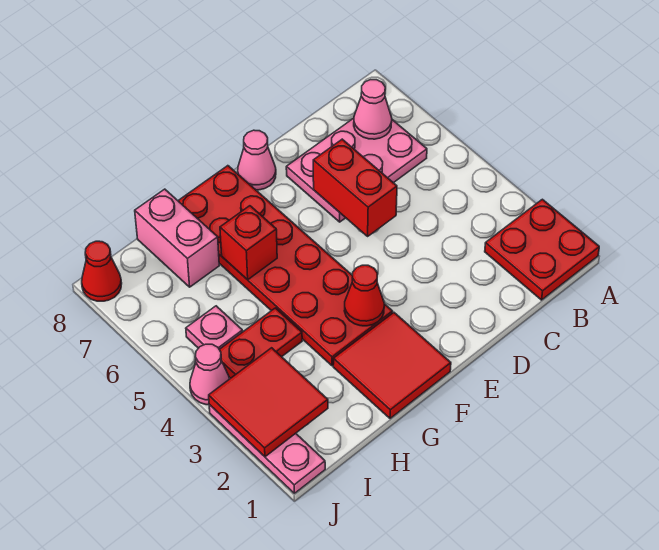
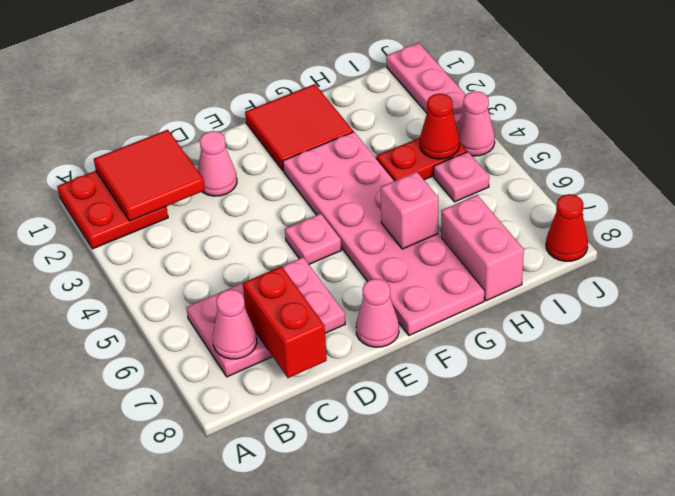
none -> pink 1x1 cone [198,131,237,196]
red 1x2 brick [313,139,397,236] -> red 1x2 brick moved to [243,266,327,378]
none -> pink 1x1 plate [285,214,341,264]
red 2x6 plate [178,166,393,366] -> pink 2x6 plate [283,132,484,336]
red 1x1 cone [344,265,384,326] -> red 1x1 cone moved to [420,94,460,159]
red 1x1 brick [220,206,277,280] -> pink 1x1 brick [381,172,438,249]
red 2x2 tile [209,348,328,457] -> red 2x2 tile moved to [94,130,205,221]

